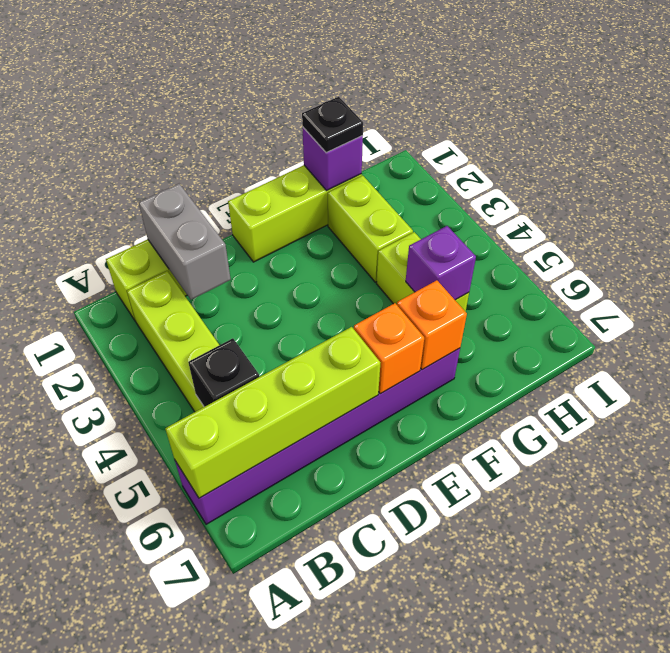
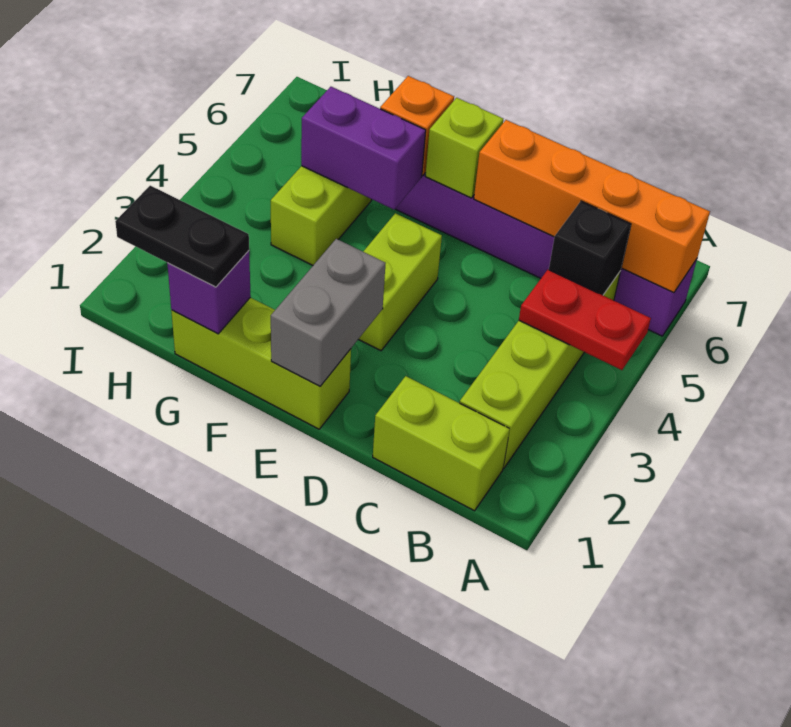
none -> red 1x2 plate [519,269,651,370]
lime 1x4 brick [165,327,380,498] -> orange 1x4 brick [474,120,710,293]
grey 1x2 brick [139,184,231,300] -> grey 1x2 brick moved to [271,239,386,386]
orange 1x1 brick [354,303,424,394] -> lime 1x1 brick [425,98,503,198]
black 1x1 plate [302,97,363,153] -> black 1x2 plate [115,186,249,287]
lime 1x2 brick [328,175,413,282] -> lime 1x2 brick moved to [358,213,442,351]
purple 1x1 brick [406,226,476,300] -> purple 1x2 brick [301,87,426,210]

